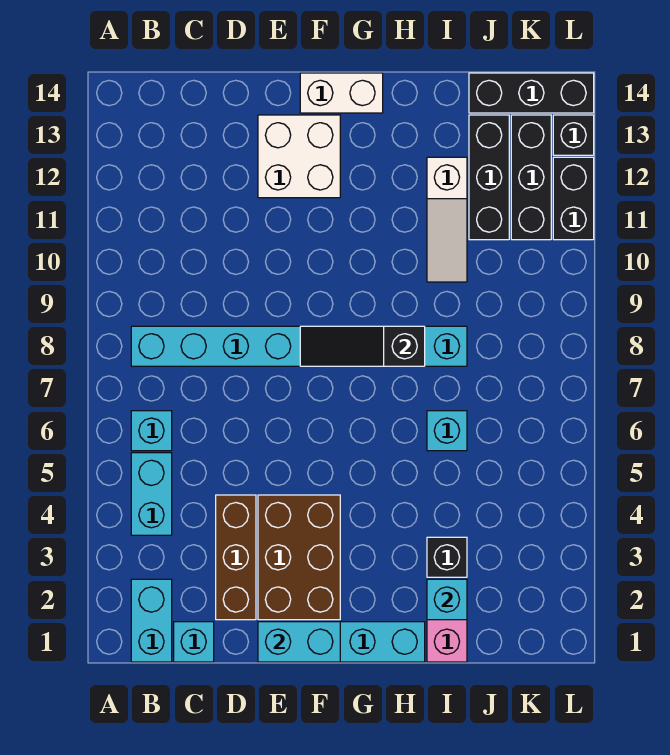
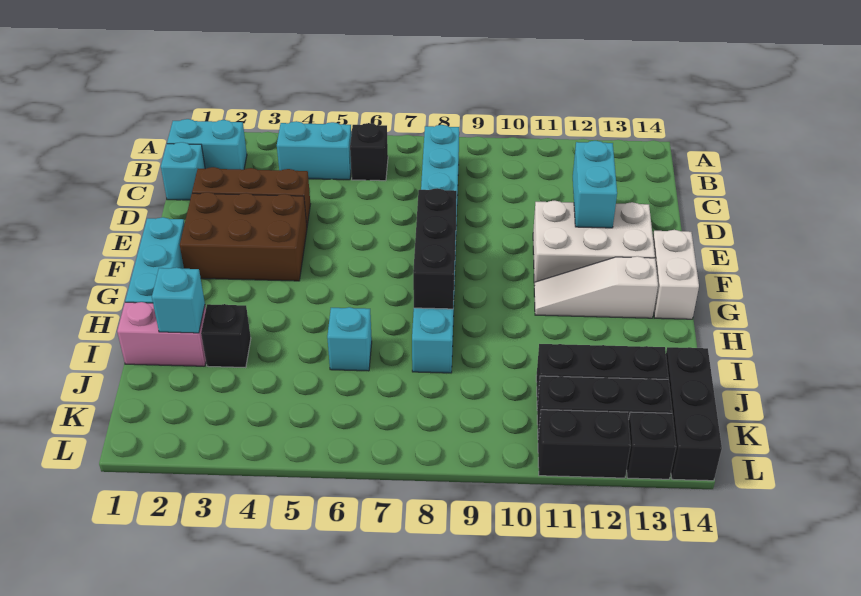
cyan 1x1 brick [131,411,172,451] -> black 1x1 brick [350,123,388,181]
cyan 1x2 brick [258,622,340,662] -> cyan 1x2 brick moved to [573,141,617,228]
white 2x2 brick [258,115,340,198] -> white 2x3 brick [533,201,655,285]
black 1x3 slope [300,326,425,366] -> black 1x3 brick [413,188,457,309]
white 1x3 slope [427,157,467,282] -> white 1x3 slope moved to [534,256,658,318]

